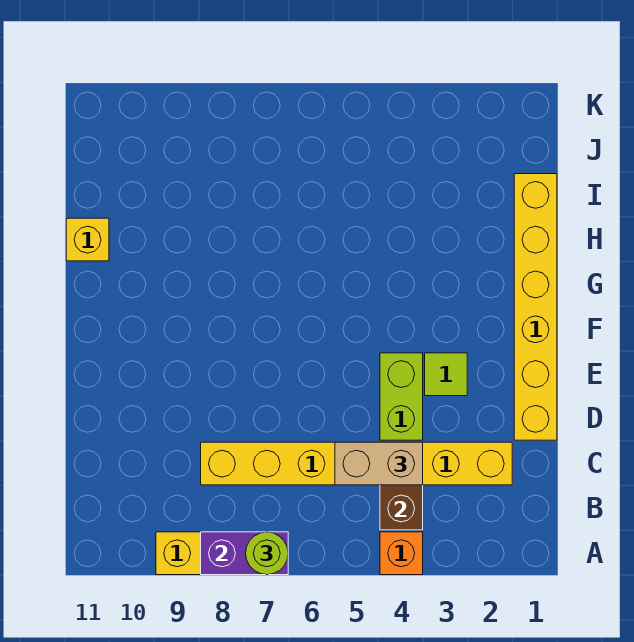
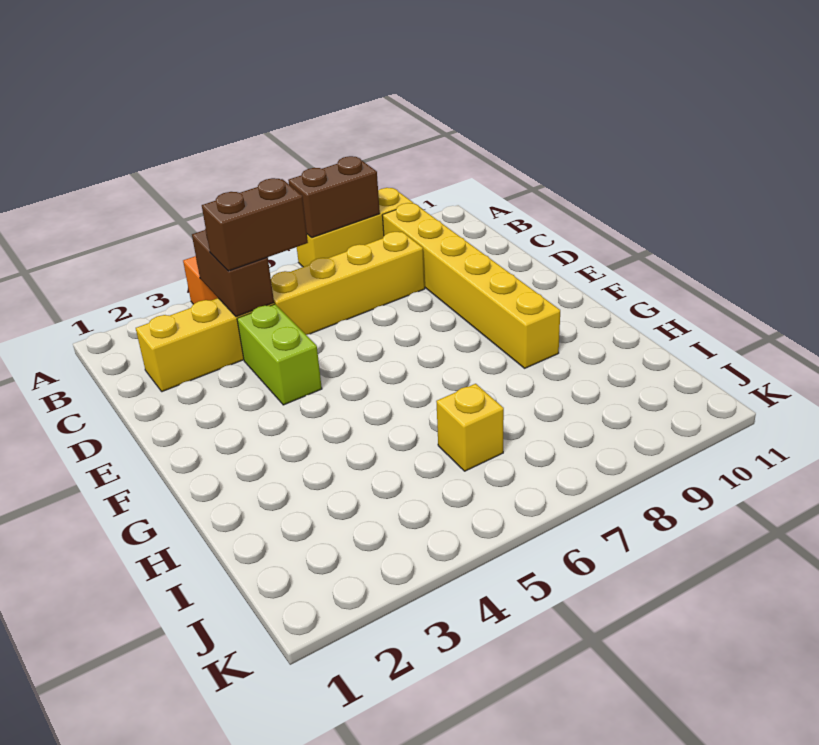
purple 1x2 brick [201,532,288,575] -> brown 1x2 brick [288,156,380,238]
lime 1x1 round brick [246,532,288,575] -> none
tan 1x2 brick [335,442,423,485] -> brown 1x2 brick [202,178,308,271]
yellow 1x6 brick [514,174,557,440] -> yellow 1x6 brick moved to [382,203,560,368]
lime 1x1 tile [425,353,467,396] -> none
yellow 1x1 brick [66,218,109,261] -> yellow 1x1 brick moved to [436,384,504,471]

